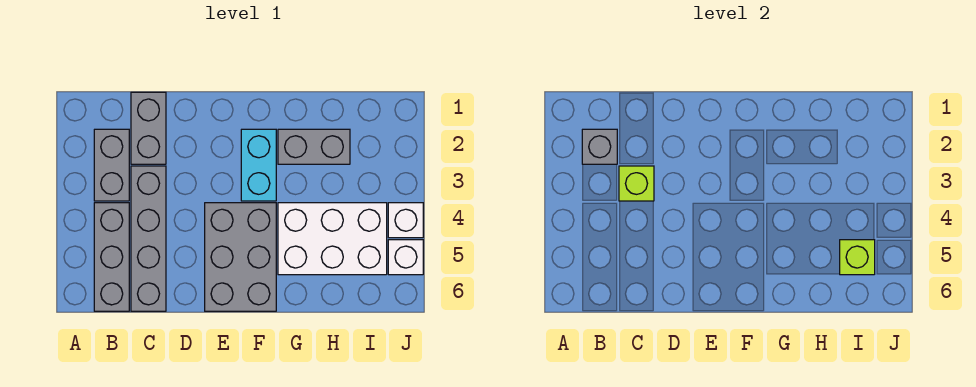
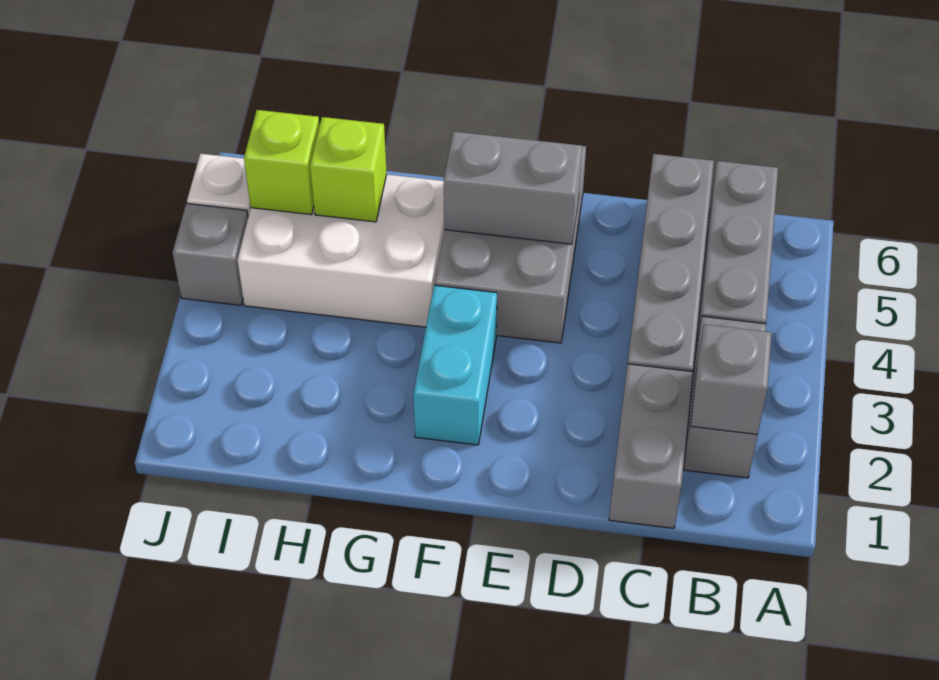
lime 1x1 brick [619,166,654,201] -> lime 1x1 brick moved to [310,117,387,222]
grey 1x2 brick [278,129,350,164] -> grey 1x2 brick moved to [444,131,582,244]
white 1x1 brick [388,203,423,238] -> grey 1x1 brick [173,203,248,305]

